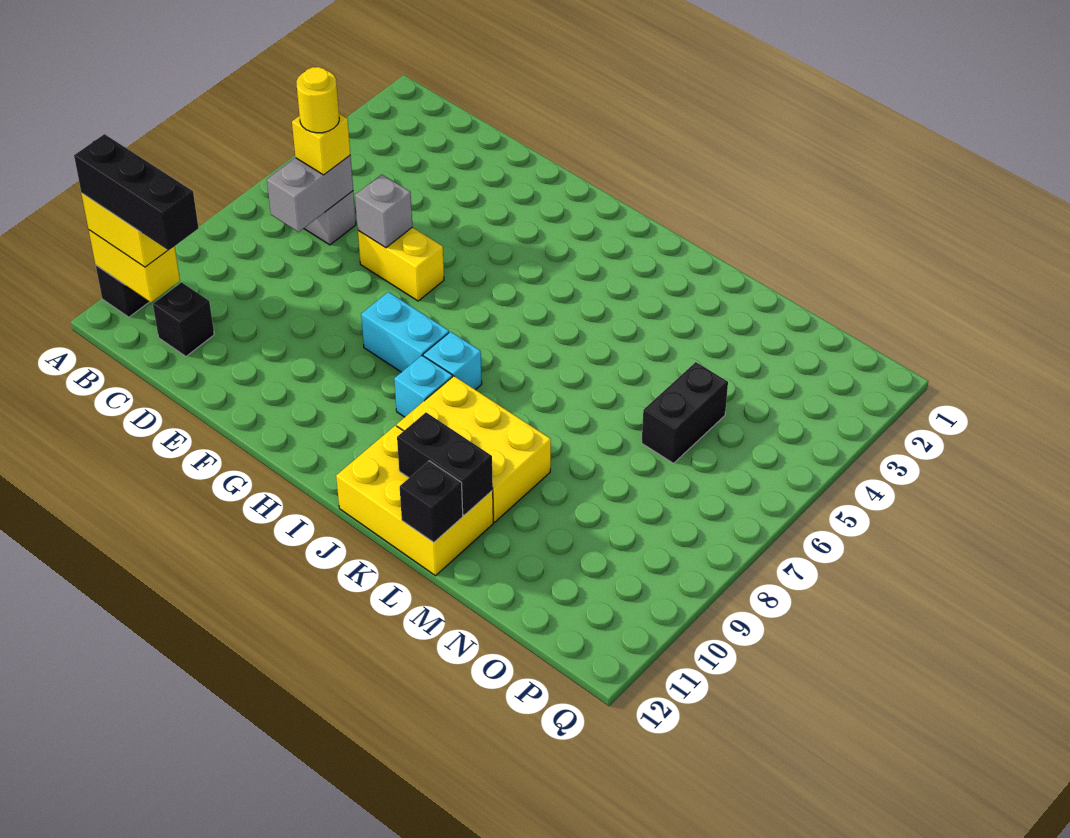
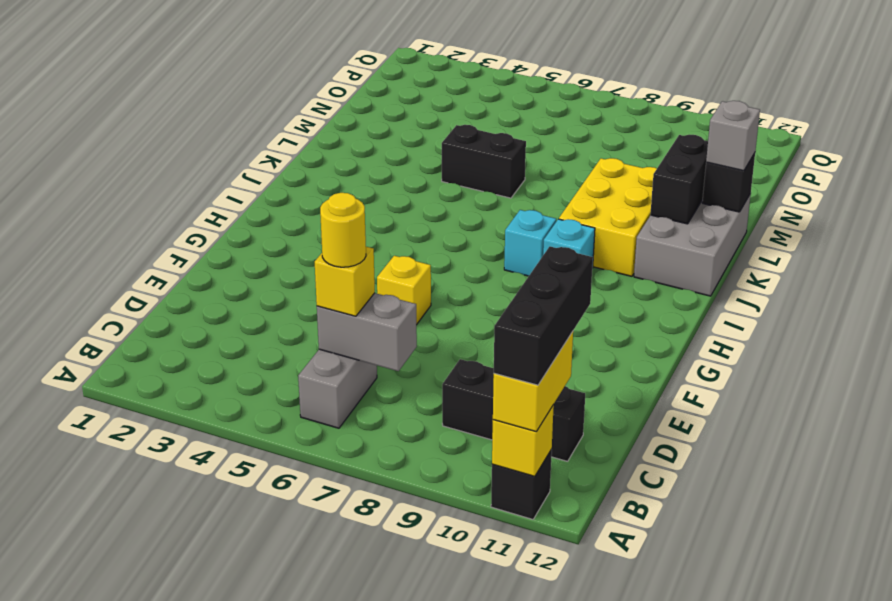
yellow 1x2 brick [89,230,180,302] -> yellow 1x1 brick [492,405,554,476]
black 1x1 brick [153,282,214,356] -> black 1x3 brick [442,359,585,461]
yellow 1x2 brick [358,227,444,301] -> yellow 1x1 brick [377,256,431,325]
grey 1x1 brick [355,174,412,248] -> grey 1x1 brick moved to [706,101,760,171]
cyan 1x2 brick [361,292,449,372] -> none
yellow 2x3 brick [336,425,493,576] -> grey 2x3 brick [634,194,751,296]
black 1x2 brick [642,362,728,463] -> black 1x2 brick moved to [442,125,526,198]

